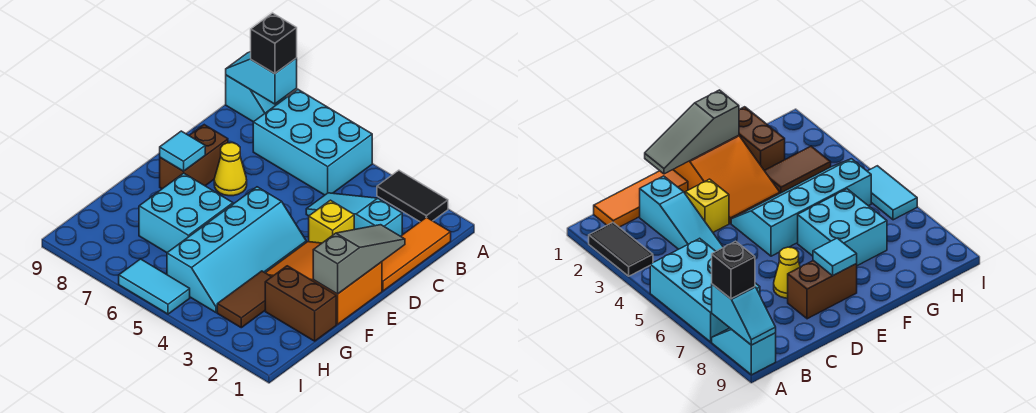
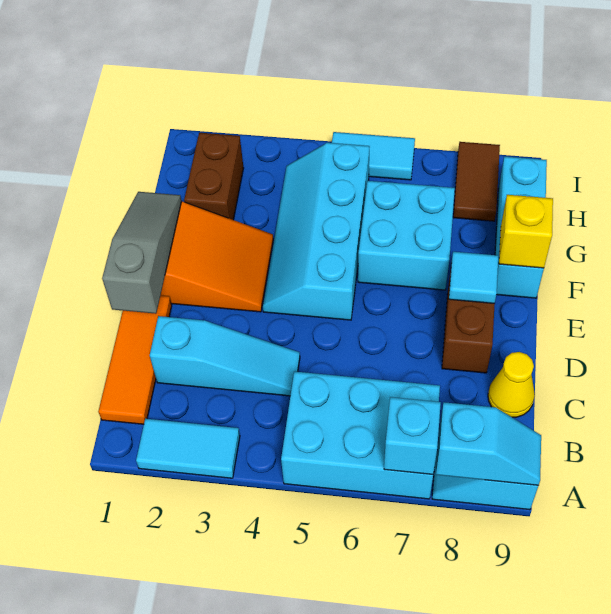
black 1x2 tile [377,170,448,222] -> cyan 1x2 tile [136,419,240,478]
none -> cyan 1x1 brick [384,397,441,474]
black 1x1 brick [251,13,297,74] -> none
grey 1x3 slope [313,225,405,294] -> grey 1x3 slope turned to [102,192,181,314]
yellow 1x1 brick [309,200,354,243] -> yellow 1x1 brick moved to [499,195,553,268]
yellow 1x1 cone [214,143,247,196] -> yellow 1x1 cone moved to [488,352,535,417]
none -> cyan 1x3 brick [495,157,547,298]
brown 1x2 brick [265,266,336,341] -> brown 1x2 brick turned to [184,133,243,220]
brown 1x2 tile [217,271,271,328] -> brown 1x2 tile moved to [453,142,500,221]

